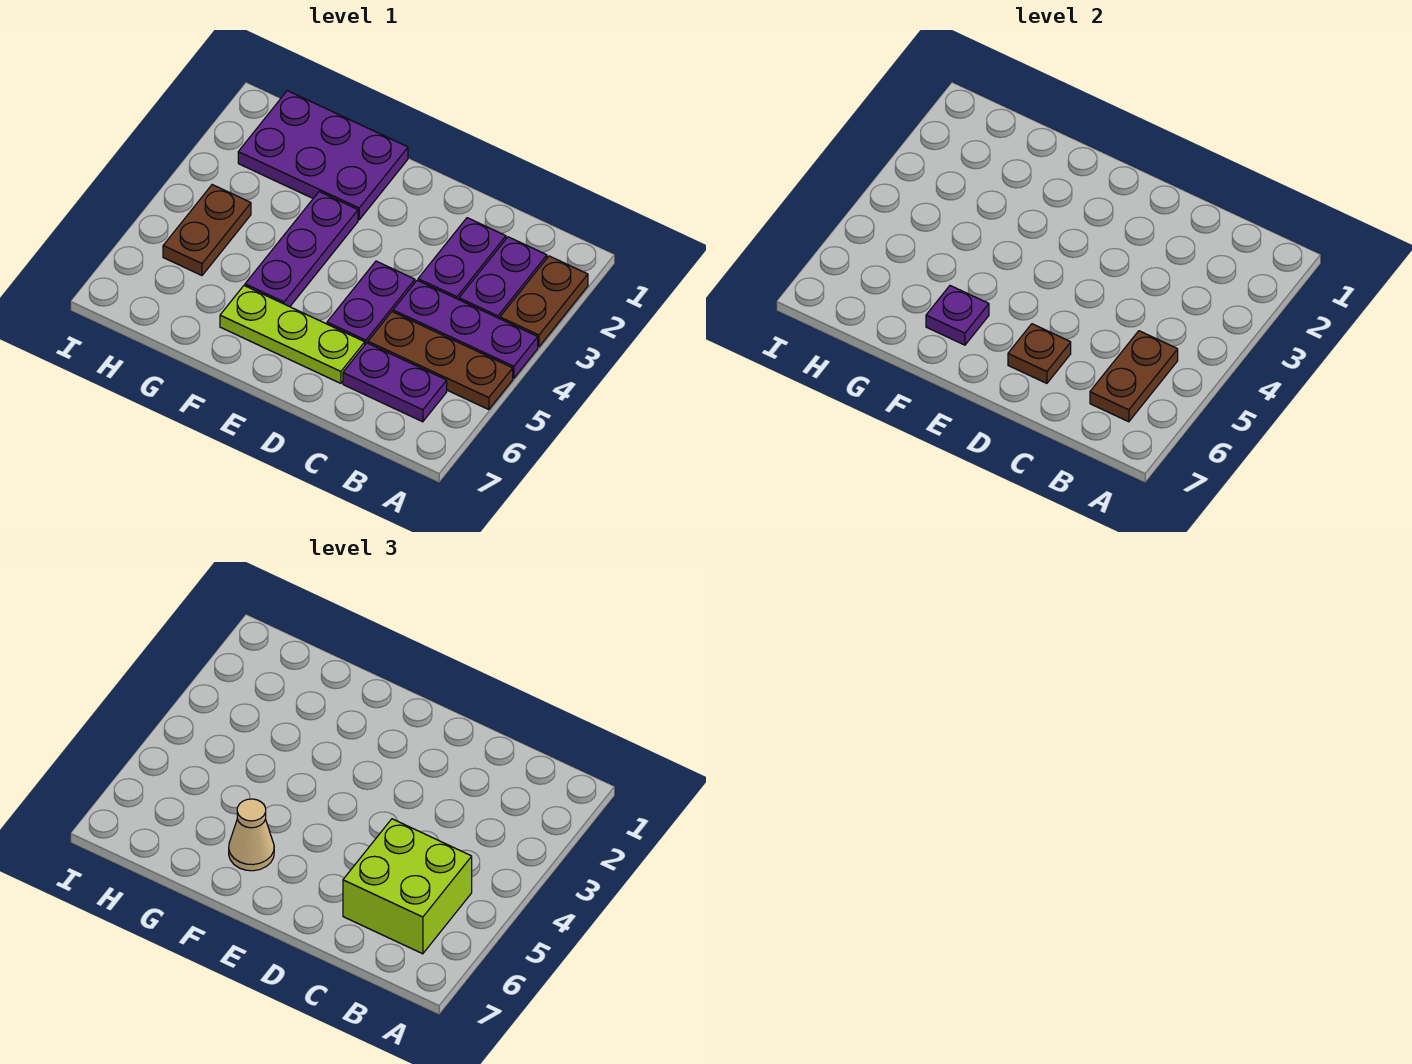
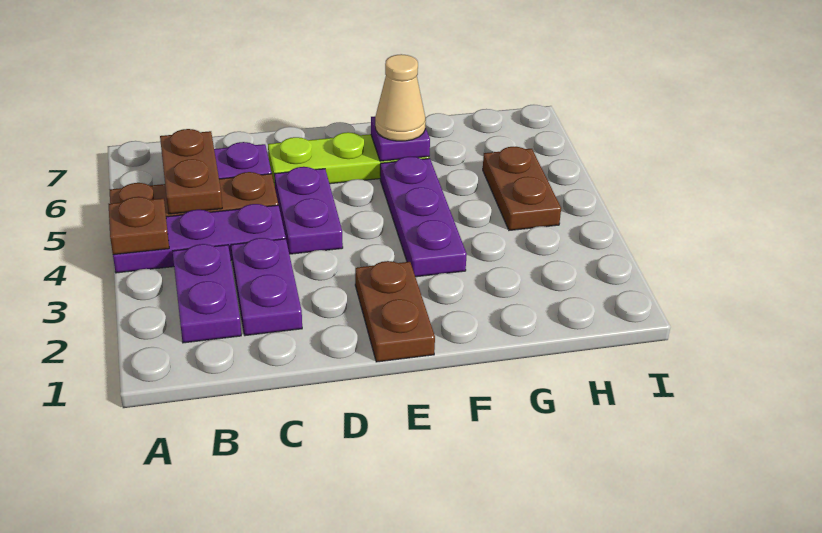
brown 1x2 plate [500,256,588,347] -> brown 1x2 plate moved to [355,261,435,362]
lime 2x2 brick [343,819,472,954] -> none
brown 1x1 plate [1008,324,1071,383] -> brown 1x1 plate moved to [109,197,169,255]
purple 2x3 plate [238,91,408,220] -> none

